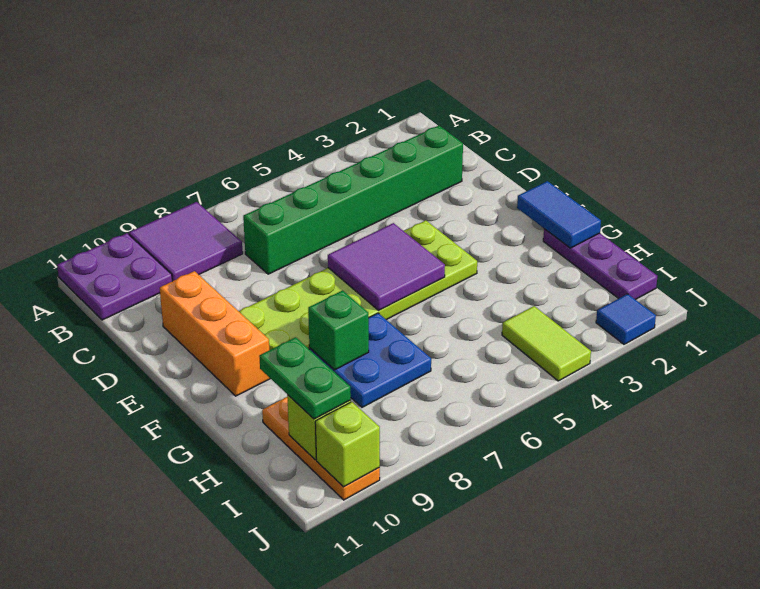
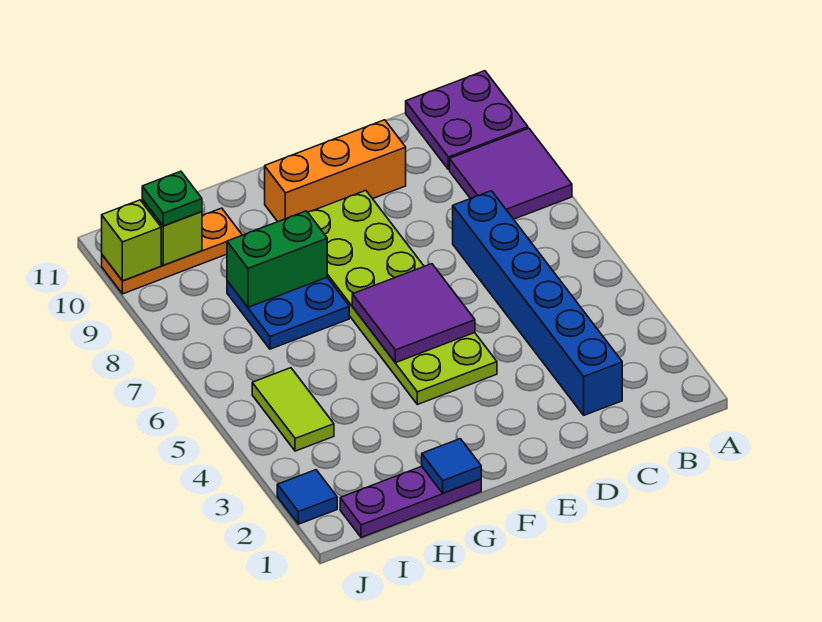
green 1x6 brick [243,126,463,274] -> blue 1x6 brick [453,191,622,415]
blue 1x2 tile [517,181,601,248] -> blue 1x1 tile [422,439,481,493]
green 1x1 brick [308,291,369,370] -> green 1x2 brick [227,211,327,307]
green 1x2 plate [259,337,351,419] -> green 1x1 plate [142,171,202,226]
lime 1x2 tile [502,306,591,381] -> lime 1x2 tile turned to [252,368,334,451]

